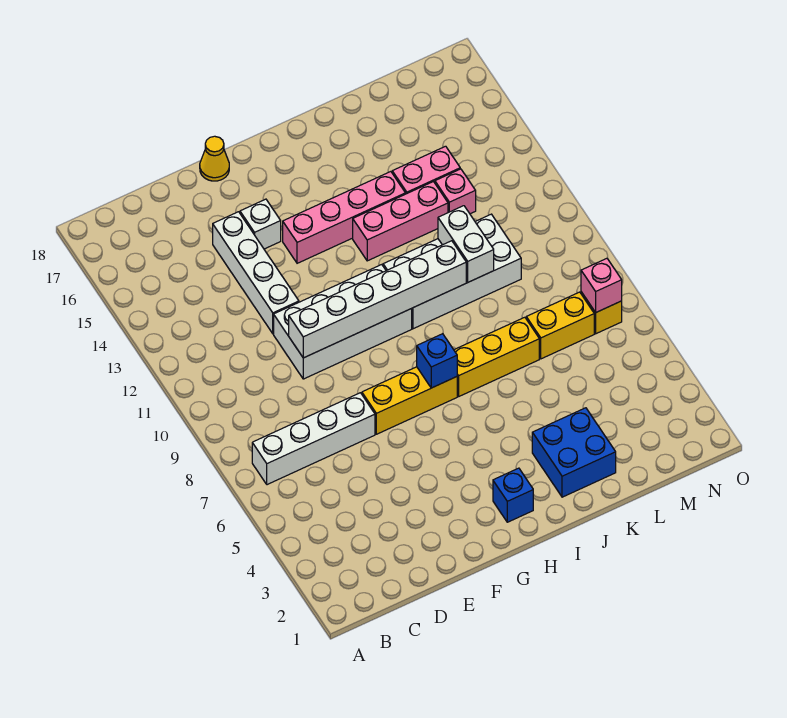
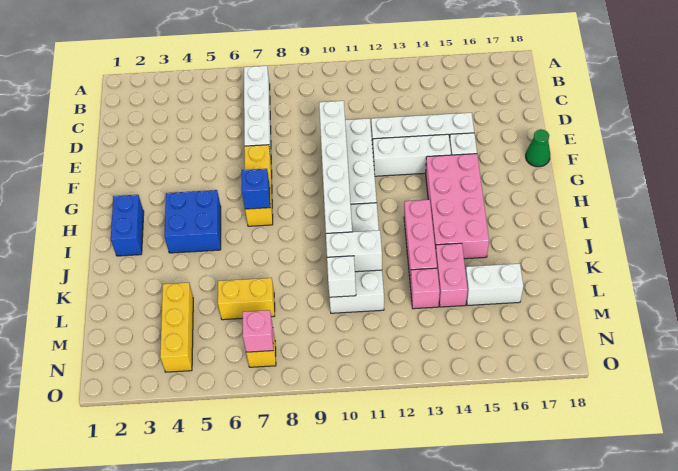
none -> white 1x3 brick [373,134,451,176]
yellow 1x1 cone [200,136,229,181] -> green 1x1 cone [526,129,550,167]
pink 1x4 brick [283,172,405,263] -> pink 2x4 brick [426,154,489,259]
blue 1x1 brick [493,468,533,522] -> blue 1x2 brick [111,195,144,256]
yellow 1x3 brick [454,317,539,396] -> yellow 1x3 brick moved to [160,283,193,372]
blue 2x2 brick [532,408,616,497] -> blue 2x2 brick moved to [164,190,221,253]
yellow 1x2 brick [526,292,594,359] -> yellow 1x2 brick turned to [218,278,275,320]
none -> white 1x1 brick [327,256,356,297]
none -> white 1x2 brick [466,264,523,305]

